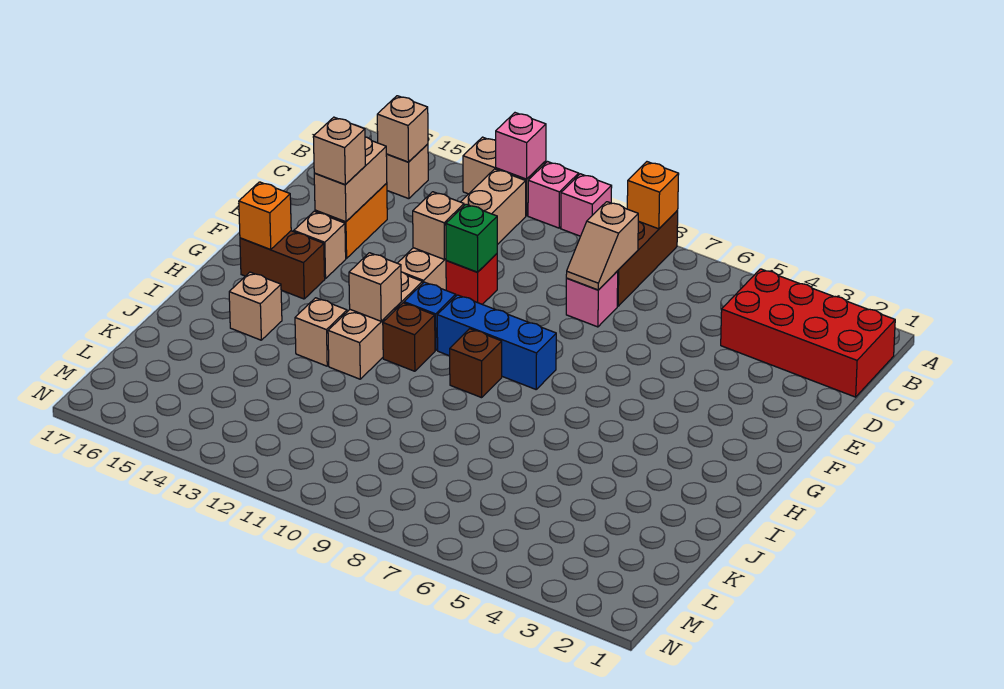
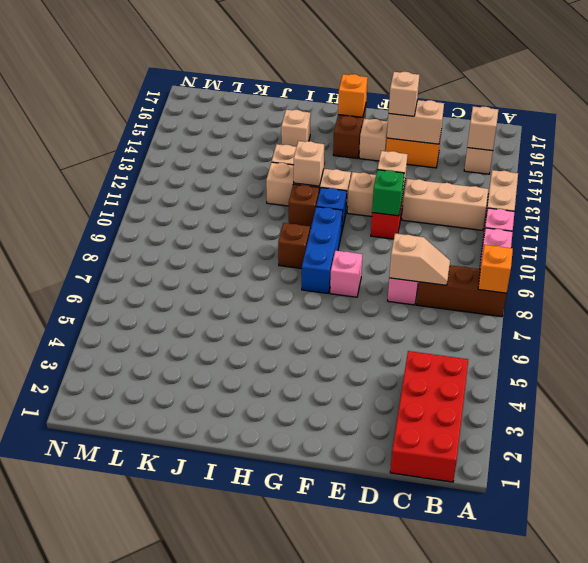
pink 1x1 brick [496,113,546,179] -> pink 1x1 brick moved to [330,251,362,297]
tan 1x2 slope [566,202,638,290] -> tan 1x2 slope turned to [389,234,450,285]

